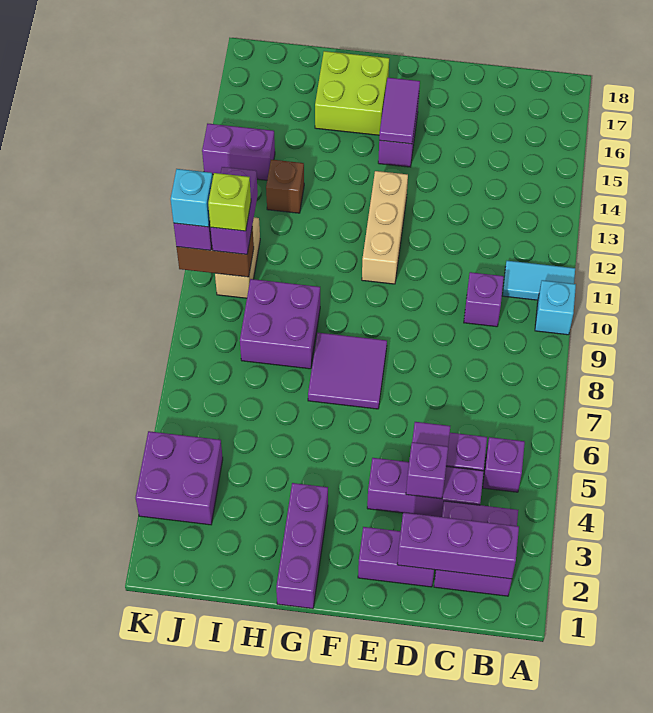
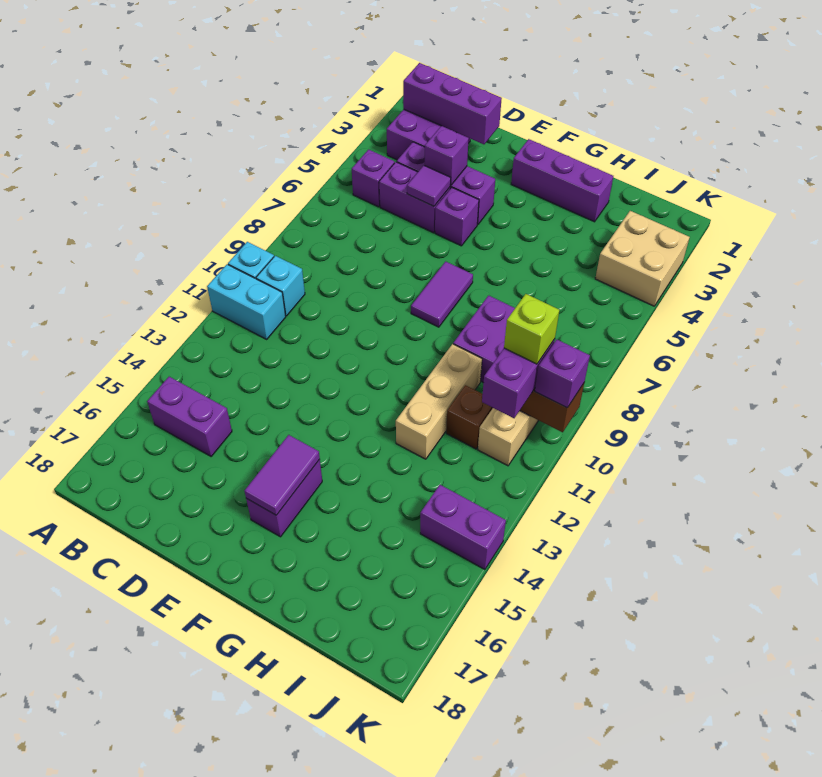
cyan 1x2 tile [502,261,575,300] -> cyan 1x2 brick [207,264,286,339]
purple 1x1 brick [464,272,504,327] -> purple 1x1 brick moved to [435,188,479,246]
purple 1x2 brick [358,527,434,587] -> purple 1x2 brick moved to [147,377,232,457]
purple 2x2 tile [308,333,387,409] -> purple 1x2 tile [411,261,473,327]
tan 1x3 brick [362,171,408,284] -> tan 1x3 brick moved to [396,344,482,459]
purple 1x3 brick [276,483,328,609] -> purple 1x3 brick turned to [511,139,613,222]
lime 2x2 brick [315,51,389,135] -> none
brown 1x1 brick [266,160,304,213] -> brown 1x1 brick moved to [446,385,493,449]
purple 2x2 brick [136,431,223,525] -> tan 2x2 brick [595,211,690,306]
cyan 1x1 brick [171,169,213,227] -> cyan 1x1 brick moved to [256,256,305,316]

